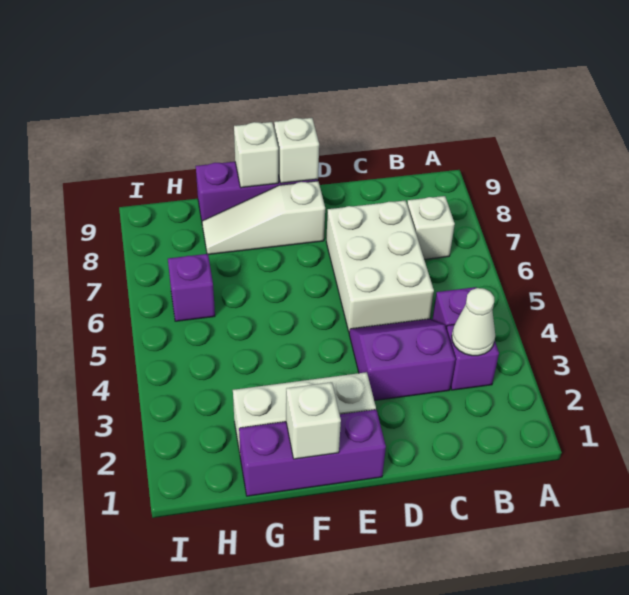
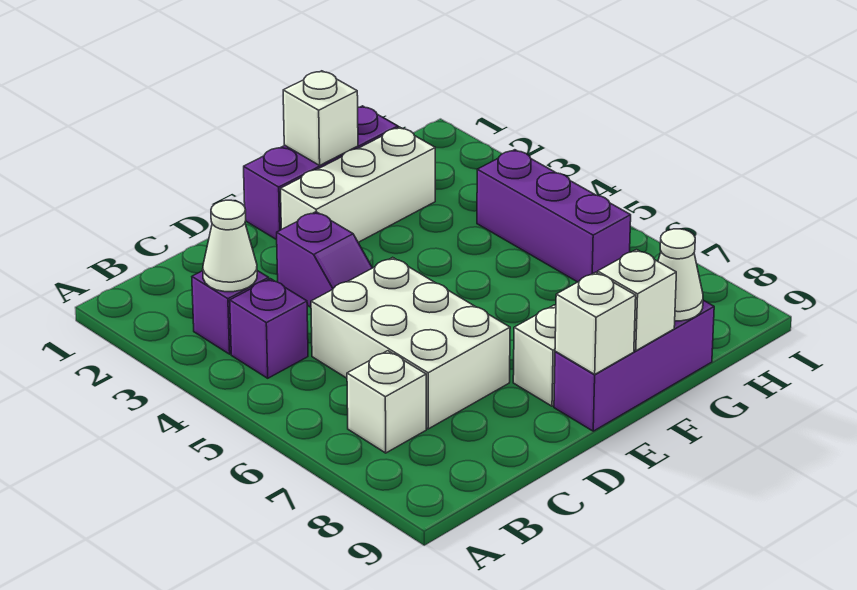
purple 2x2 slope [349,319,455,401] -> purple 1x2 slope [277,212,372,307]
none -> white 1x1 cone [658,229,703,321]
purple 1x1 brick [168,254,215,321] -> purple 1x3 brick [477,150,631,282]

